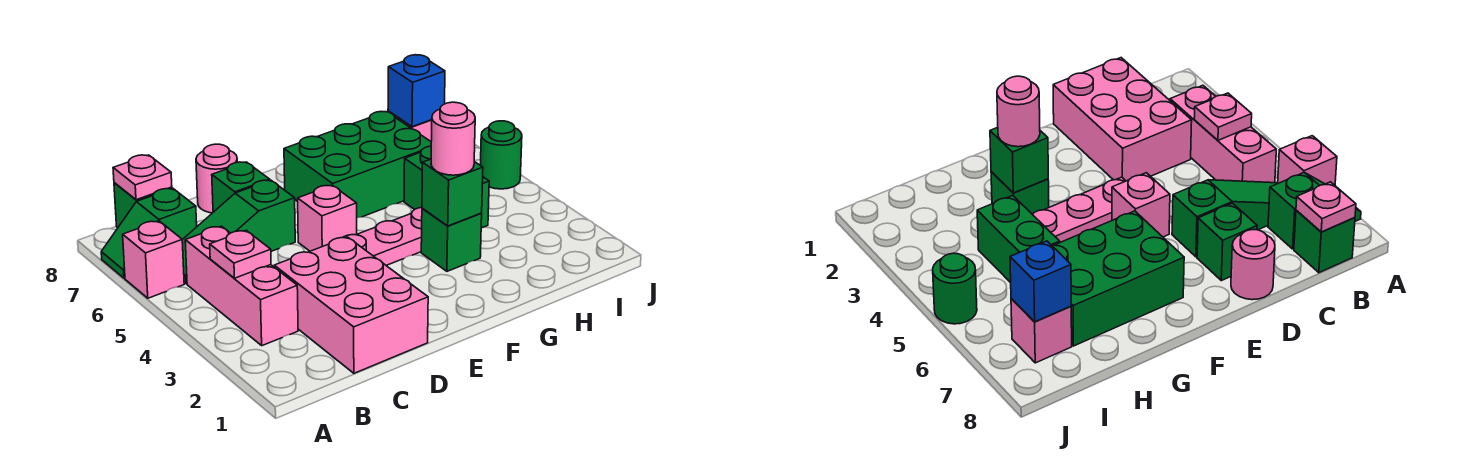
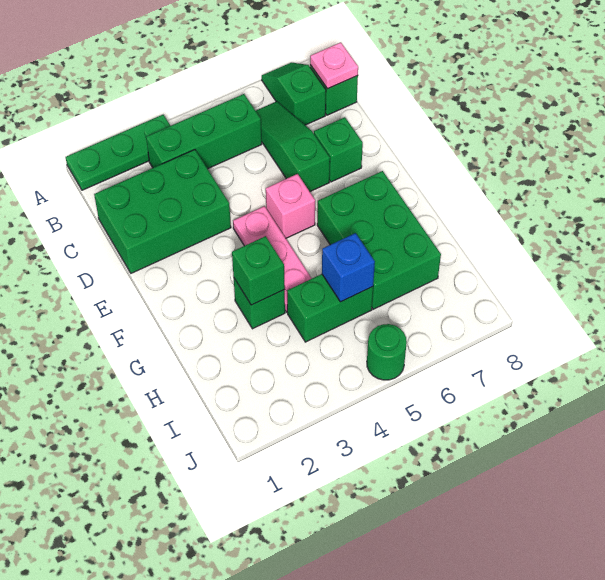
none -> green 1x3 plate [66,115,170,190]
pink 1x1 brick [123,221,184,298] -> none
pink 1x3 brick [185,226,298,346] -> green 1x3 brick [146,94,262,169]
pink 1x1 plate [210,230,271,278] -> none
pink 2x3 brick [274,237,428,373] -> green 2x3 brick [94,150,231,273]
pink 1x1 round brick [196,144,237,213] -> none
pink 1x1 round brick [431,102,475,175] -> none
pink 1x1 brick [1011,298,1072,363] -> none
blue 1x1 brick [388,55,445,127] -> blue 1x1 brick moved to [322,233,375,302]

